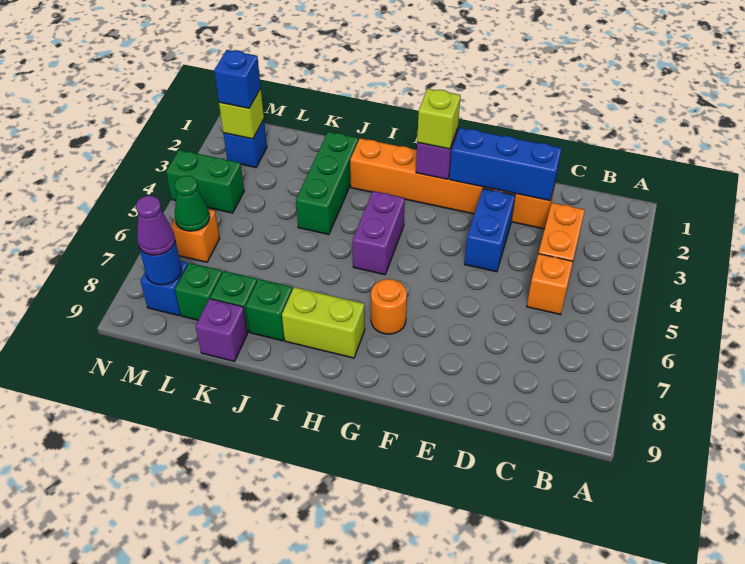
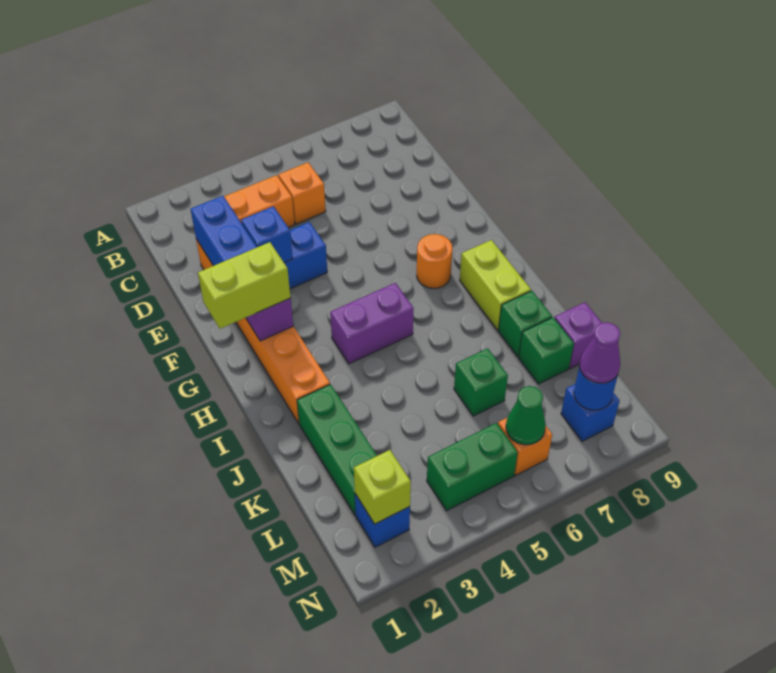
lime 1x1 brick [417,89,461,149] -> lime 1x2 brick [198,242,291,329]
green 1x3 brick [296,132,358,235] -> green 1x3 brick turned to [297,384,377,515]
green 1x1 brick [175,263,222,320] -> green 1x1 brick moved to [454,348,508,416]
blue 1x1 brick [214,50,261,108] -> blue 1x1 brick moved to [241,206,293,263]
green 1x2 brick [166,150,244,213] -> green 1x2 brick turned to [427,423,518,511]

